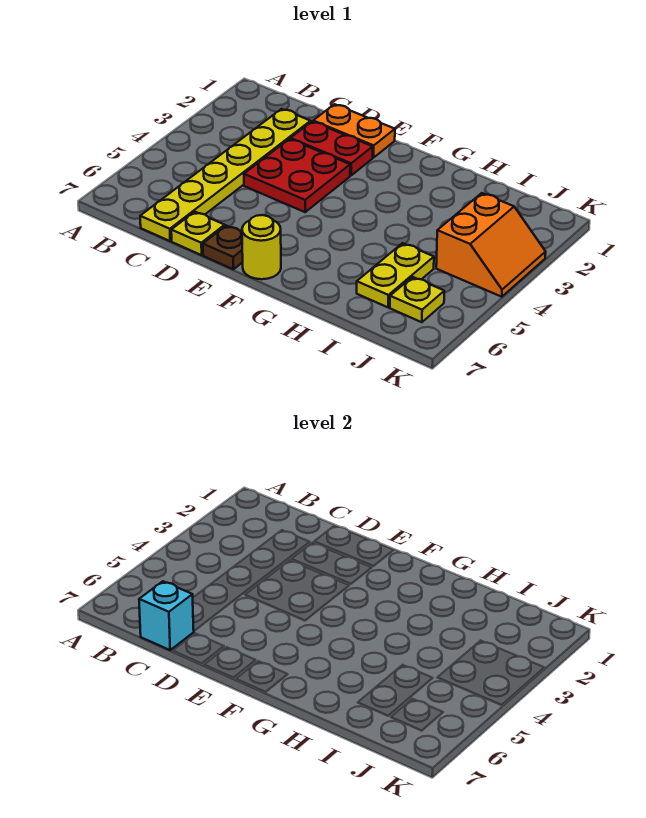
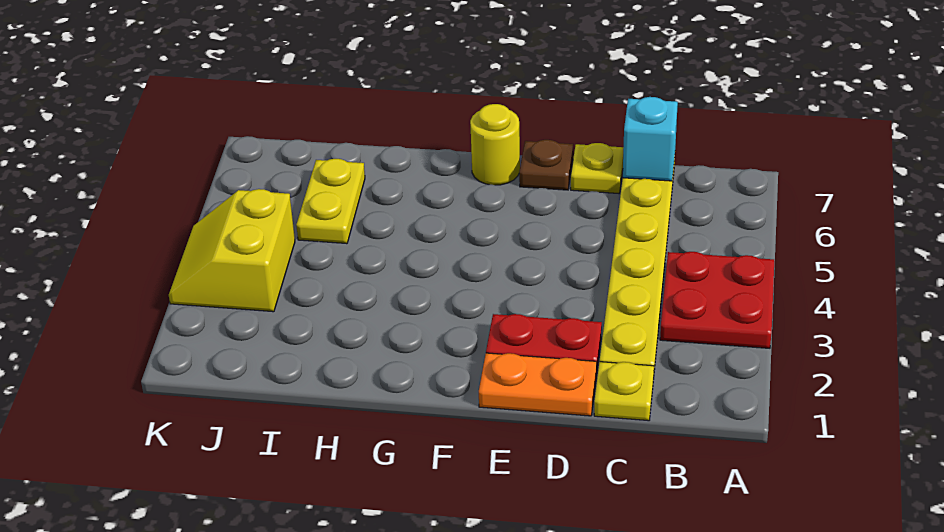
red 2x2 plate [244,139,350,212] -> red 2x2 plate moved to [660,252,774,348]
orange 2x2 slope [436,193,546,297] -> yellow 2x2 slope [169,189,295,312]
yellow 1x1 plate [390,277,444,322] -> yellow 1x1 plate moved to [594,362,654,421]

